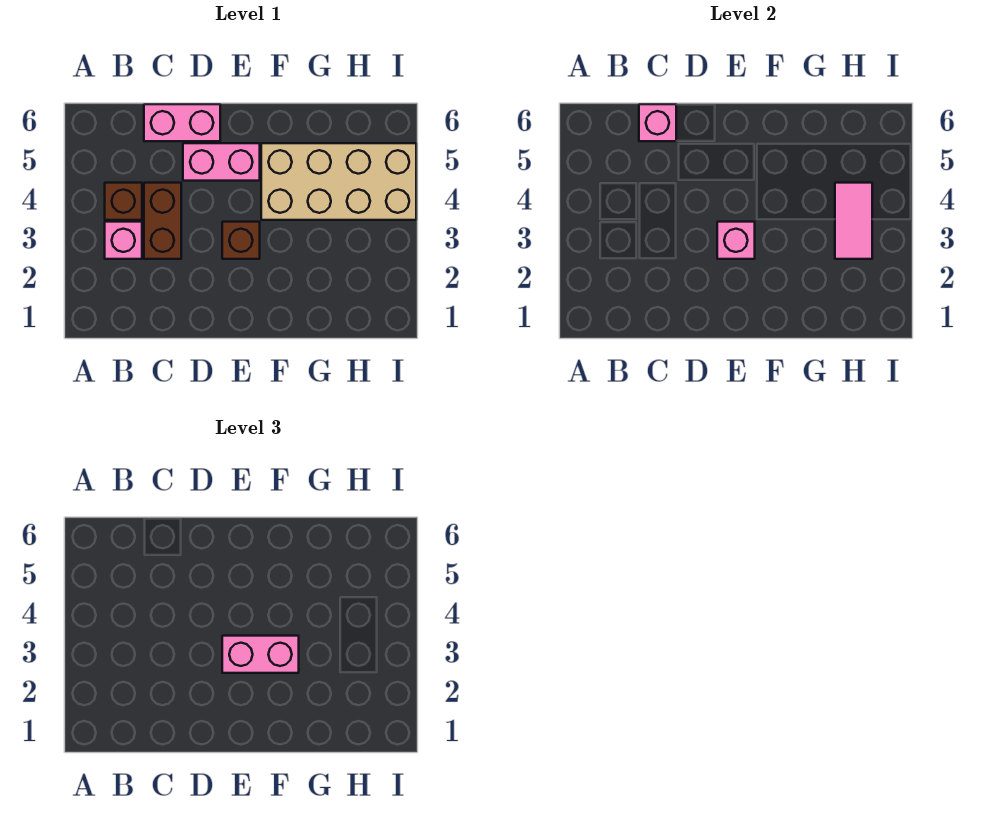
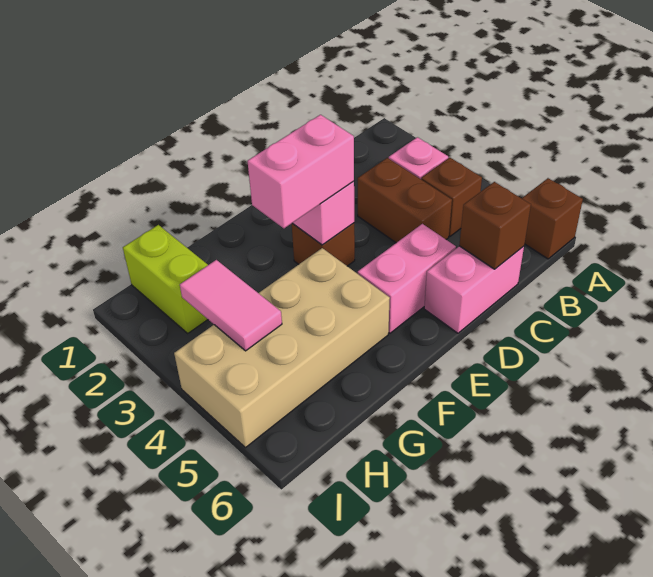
none -> brown 1x1 brick [522,178,583,259]
pink 1x1 brick [639,104,676,141] -> brown 1x1 brick [459,182,531,269]
none -> lime 1x2 brick [123,225,208,333]

